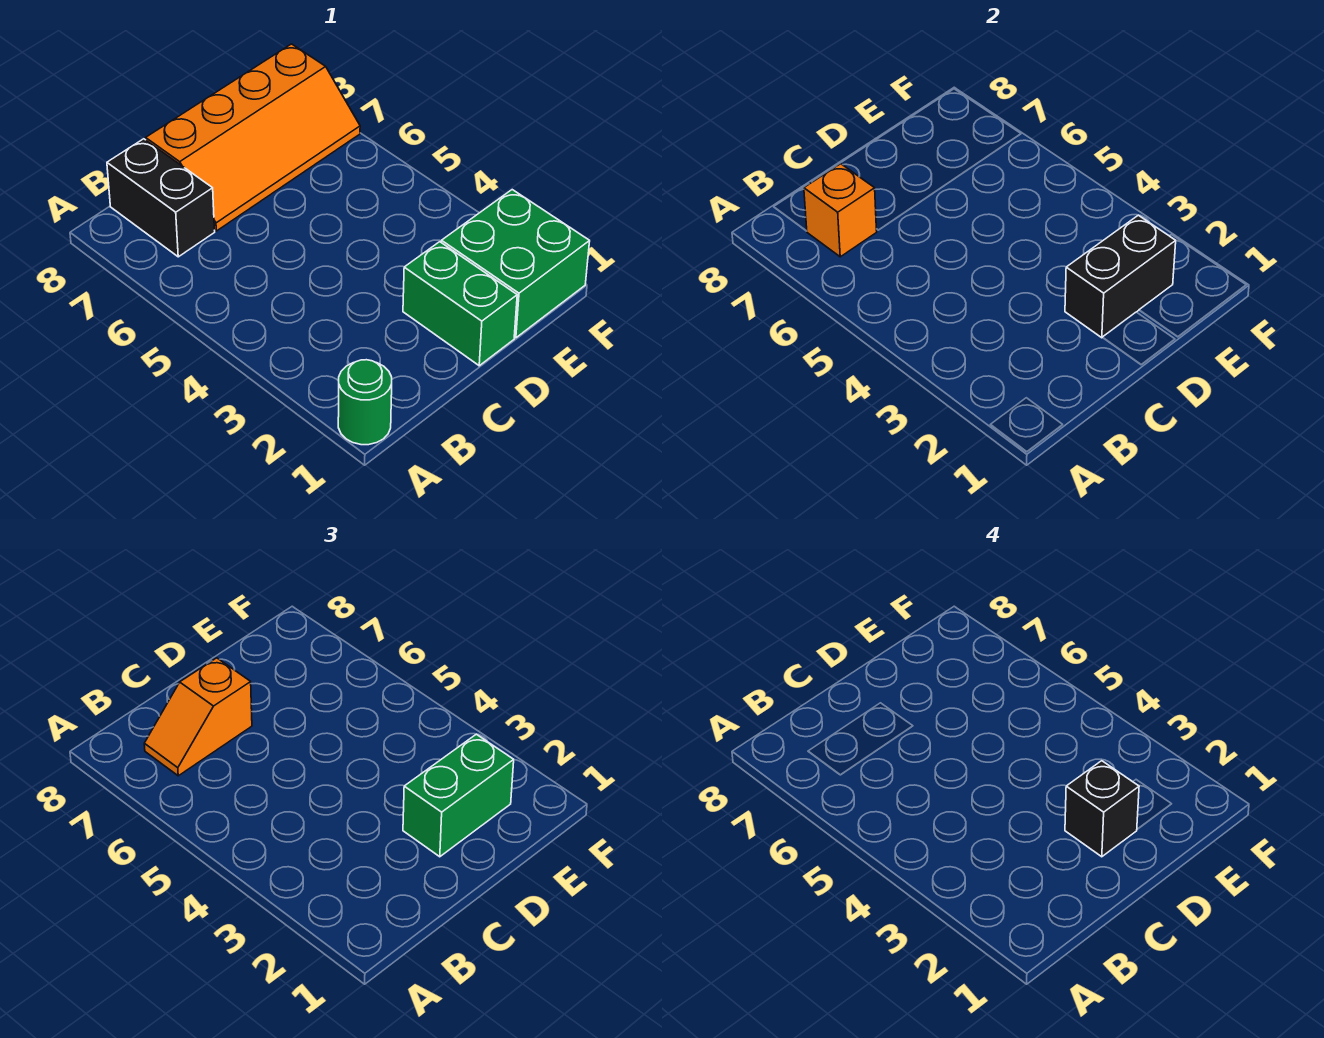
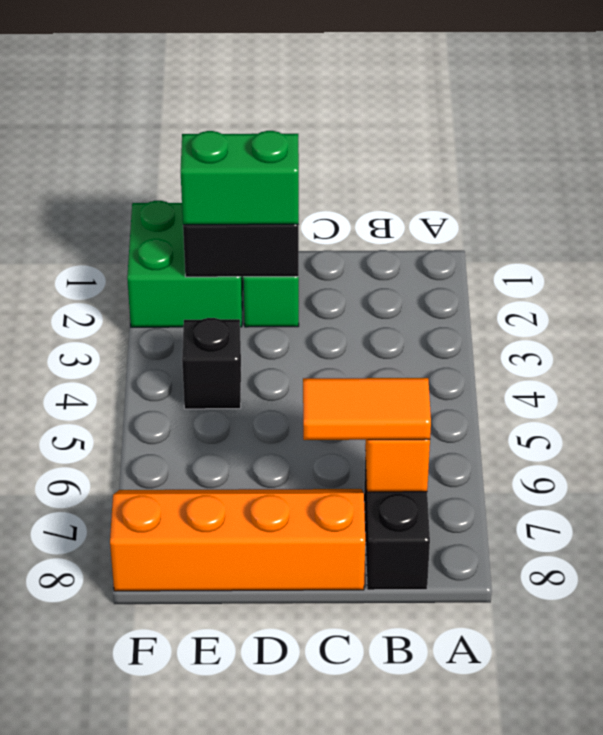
green 1x1 round brick [338,360,392,445] -> none
orange 1x2 slope [144,658,252,776] -> orange 1x2 tile [303,378,431,440]
black 1x1 brick [1065,761,1139,857] -> black 1x1 brick moved to [182,318,241,409]

